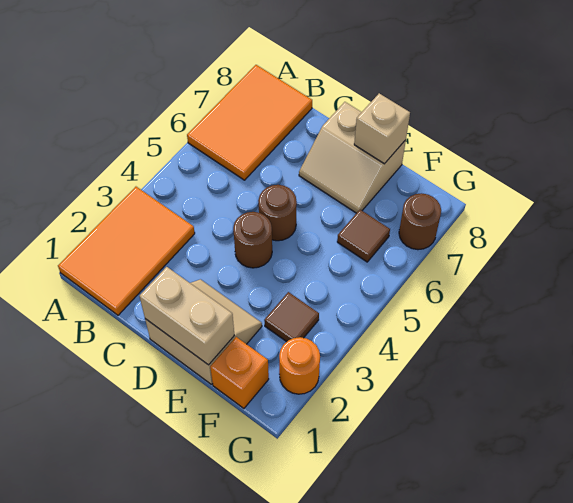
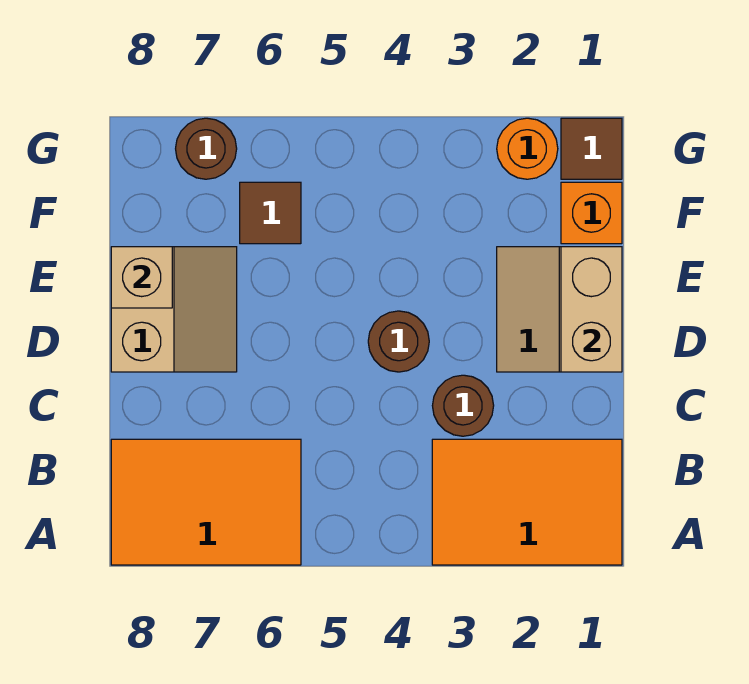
brown 1x1 round brick [258,185,297,241] -> brown 1x1 round brick moved to [432,375,494,436]
brown 1x1 tile [264,292,319,342] -> brown 1x1 tile moved to [561,118,622,179]

